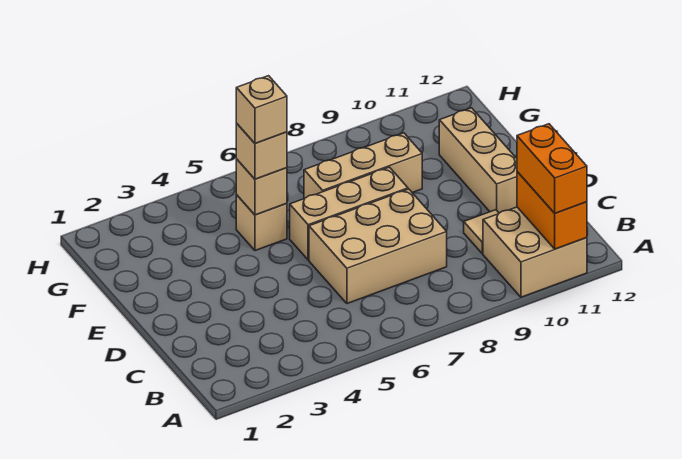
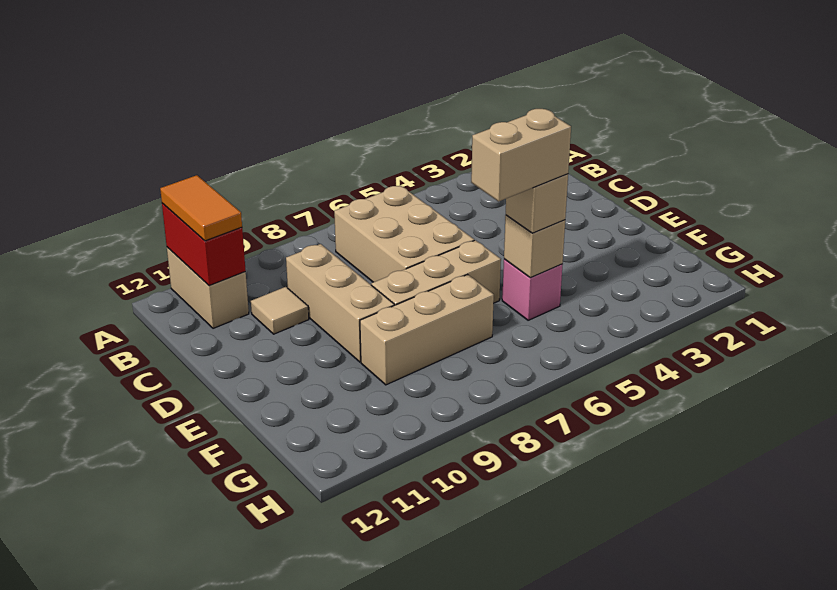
tan 2x2 brick [483,207,587,297] -> tan 1x2 brick [167,247,249,328]
orange 1x2 brick [517,172,587,249] -> red 1x2 brick [162,203,246,286]
orange 1x2 brick [517,124,587,213] -> orange 1x2 tile [160,175,242,241]
tan 2x3 brick [309,189,447,304] -> tan 2x3 brick turned to [334,186,474,282]
tan 1x3 brick [439,108,517,213] -> tan 1x3 brick moved to [286,244,394,362]
tan 1x1 brick [236,195,287,251] -> pink 1x1 brick [502,259,563,320]
tan 1x1 brick [236,76,287,144] -> tan 1x2 brick [471,109,571,201]

